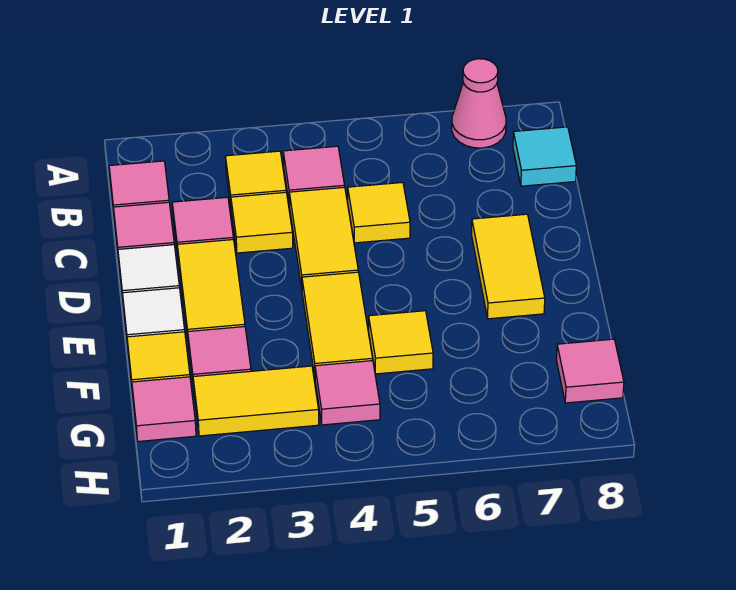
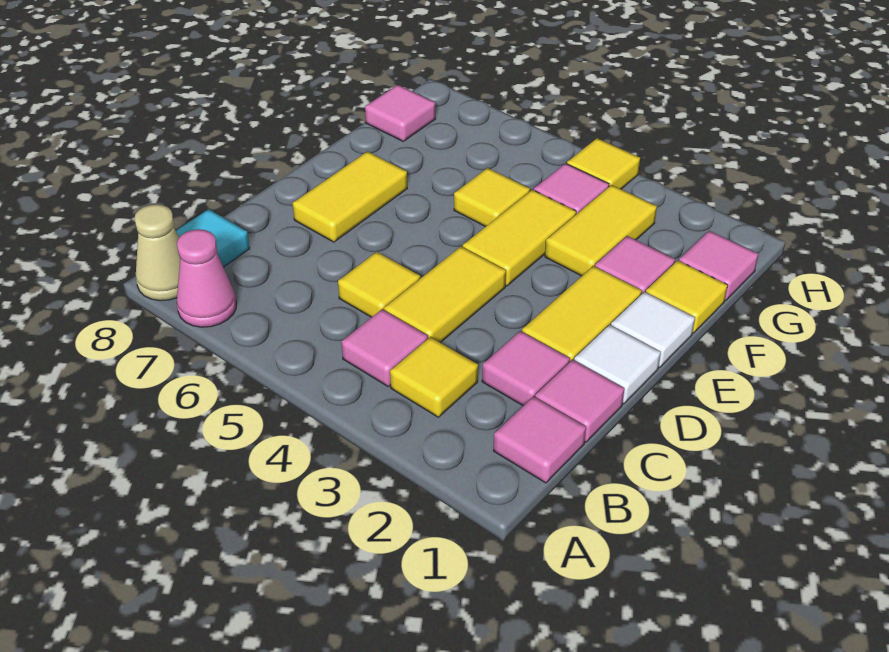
none -> tan 1x1 cone [134,204,180,301]
yellow 1x1 tile [231,192,293,253] -> yellow 1x1 tile moved to [567,138,640,189]
yellow 1x2 tile [193,366,319,436] -> yellow 1x2 tile turned to [545,185,657,276]

